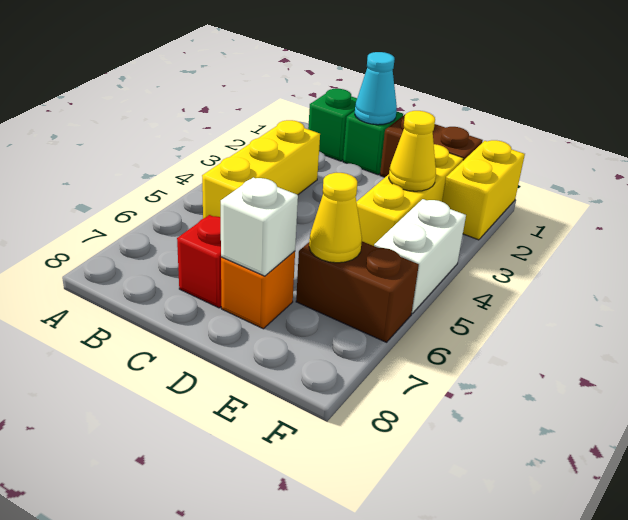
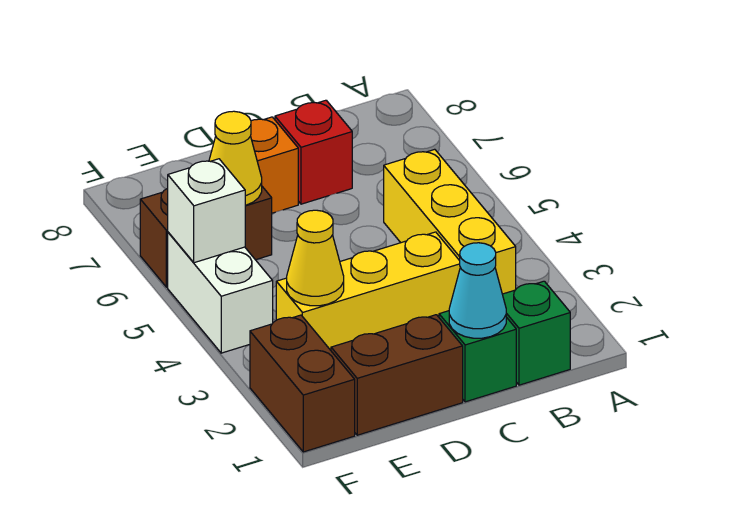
white 1x1 brick [221,177,298,276] -> white 1x1 brick moved to [168,159,245,263]
yellow 1x3 brick [356,144,463,246] -> yellow 1x3 brick turned to [276,232,460,350]
yellow 1x2 brick [442,140,525,240] -> brown 1x2 brick [250,315,355,452]

